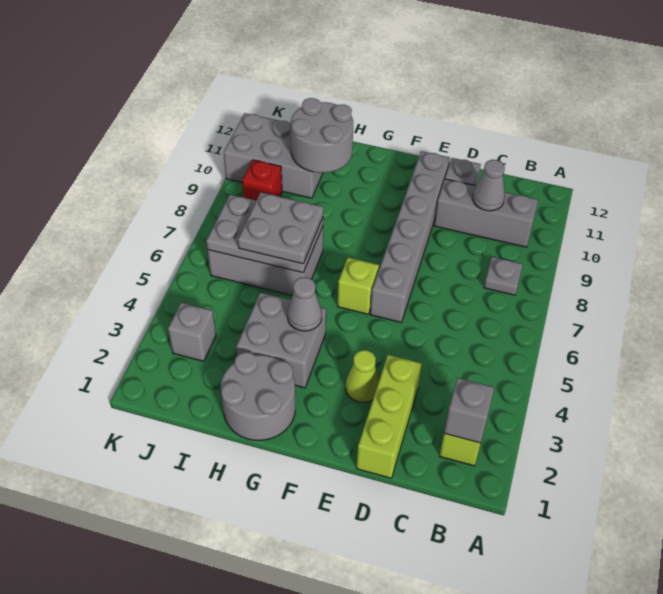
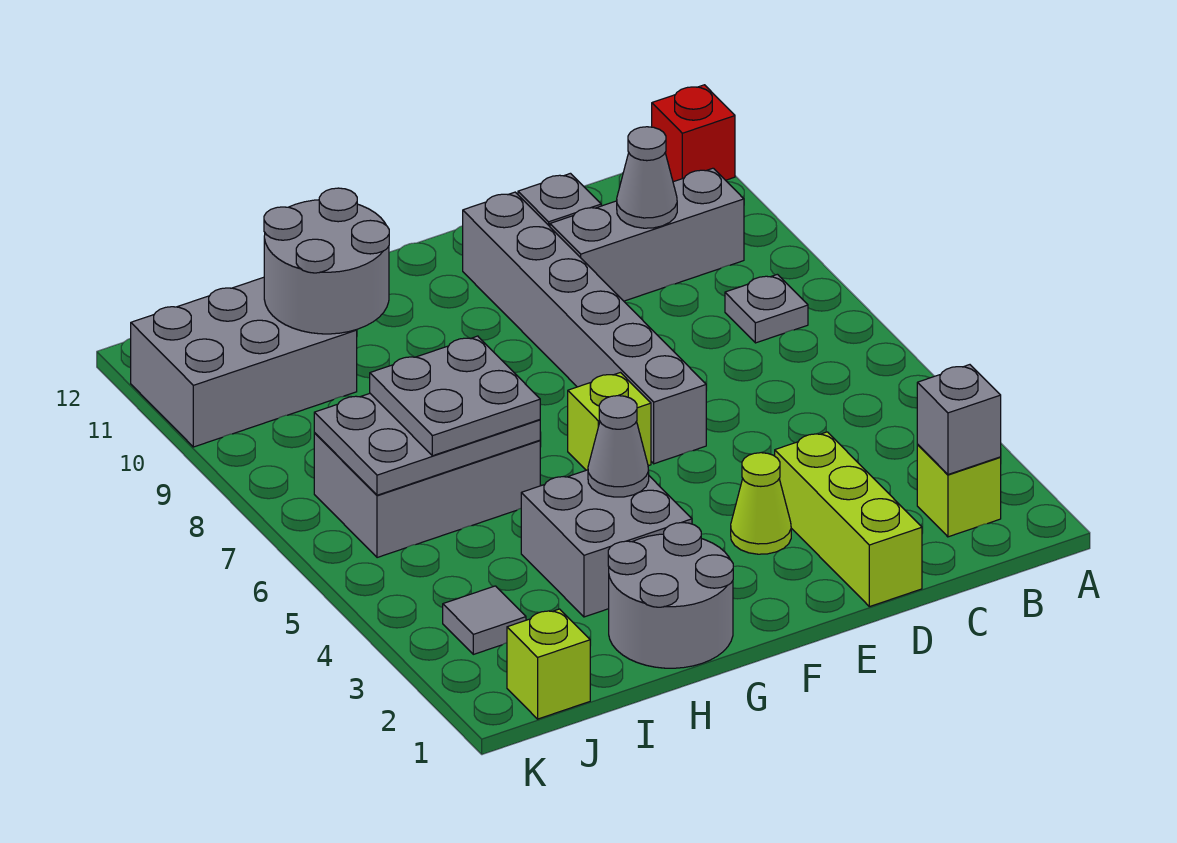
none -> lime 1x1 brick [507,609,590,719]
grey 1x1 brick [168,303,216,361] -> grey 1x1 tile [443,586,526,654]
red 1x1 brick [242,160,282,201] -> red 1x1 brick moved to [652,85,735,182]

